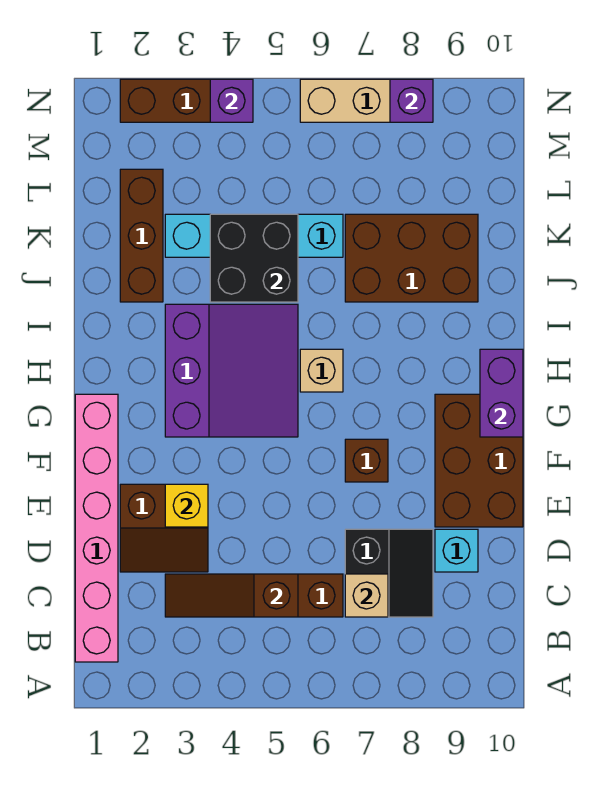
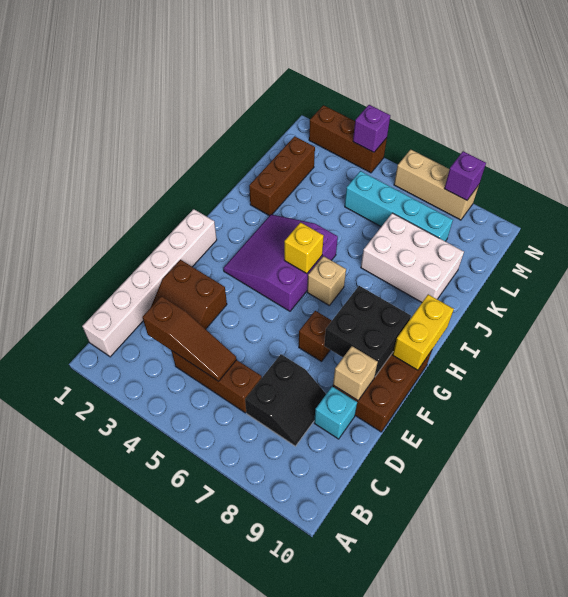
pink 1x6 brick [75,394,118,662] -> white 1x6 brick [82,209,217,357]
brown 1x3 slope [165,574,298,617] -> brown 1x3 slope turned to [142,296,237,381]
tan 1x1 brick [345,574,388,617] -> tan 1x1 brick moved to [333,346,378,400]
yellow 1x1 brick [165,484,208,527] -> yellow 1x1 brick moved to [284,222,324,274]
purple 3x3 slope [165,304,298,437] -> purple 3x3 slope turned to [223,214,338,311]
purple 1x2 brick [480,349,523,437] -> yellow 1x2 brick [393,294,454,370]
black 2x2 brick [210,214,298,302] -> black 2x2 brick moved to [324,286,411,376]
brown 2x3 brick [345,214,478,302] -> white 2x3 brick [361,213,464,302]
cyan 1x4 brick [165,214,343,257] -> cyan 1x4 brick moved to [345,171,453,241]

